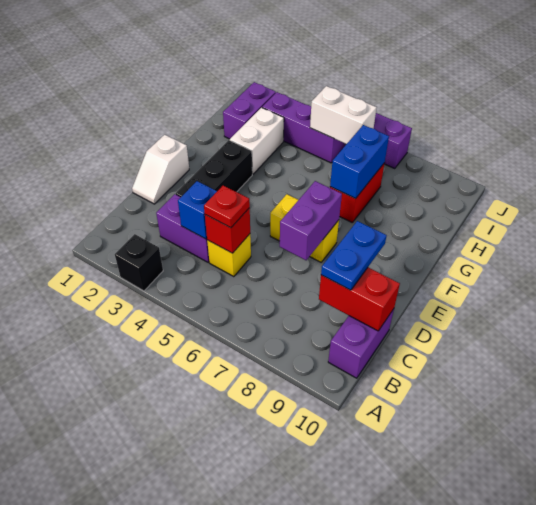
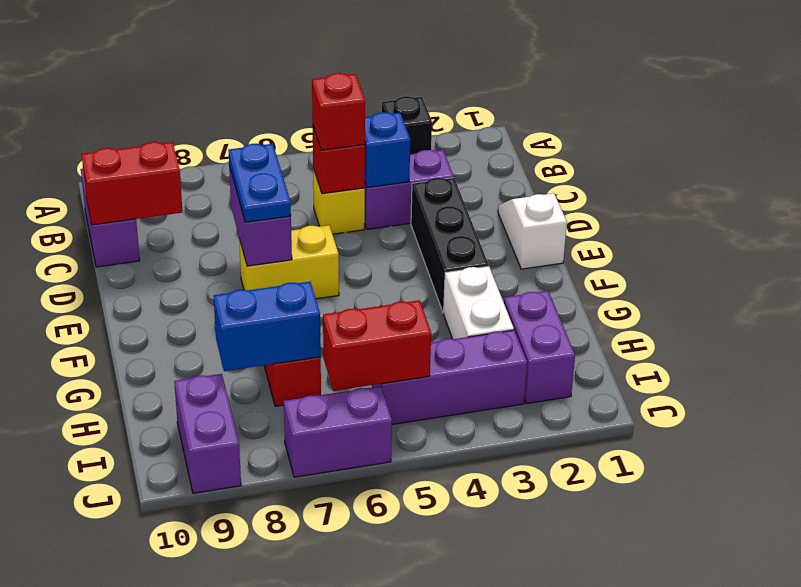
red 1x1 plate [204,186,250,228] -> red 1x1 brick [312,73,365,150]
blue 1x2 plate [321,221,387,290] -> blue 1x2 plate moved to [228,144,291,222]
blue 1x2 brick [330,125,389,199] -> blue 1x2 brick turned to [214,282,321,371]
white 1x2 brick [310,86,377,144] -> red 1x2 brick [323,300,431,391]
none -> purple 1x2 brick [174,374,241,493]

